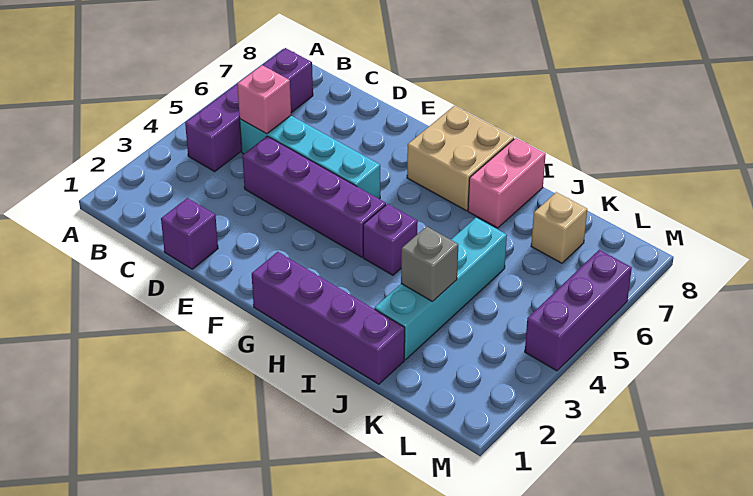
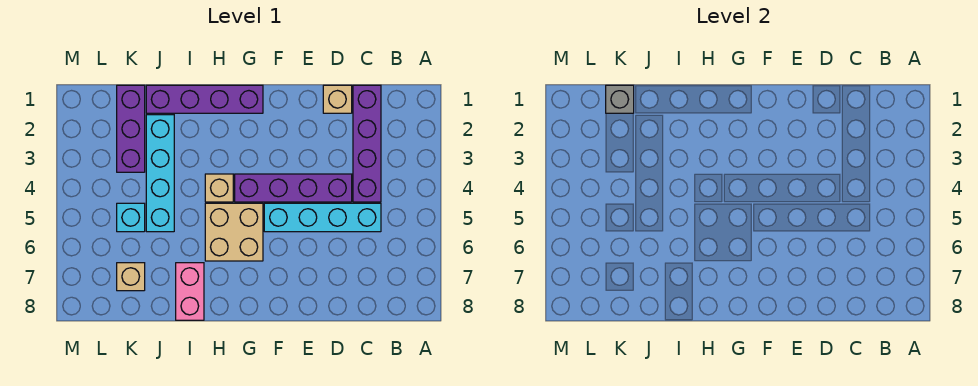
purple 1x4 brick [185,48,313,172] -> purple 1x4 brick moved to [353,85,381,202]
pink 1x1 brick [237,65,291,134] -> none
purple 1x1 brick [161,198,218,269] -> tan 1x1 brick [323,85,352,113]
tan 2x2 brick [407,106,514,211] -> tan 2x2 brick moved to [205,203,263,261]
purple 1x1 brick [363,204,418,275] -> tan 1x1 brick [205,174,233,202]
grey 1x1 brick [401,226,458,302] -> grey 1x1 brick moved to [606,85,634,113]
none -> cyan 1x1 brick [117,203,145,232]
purple 1x3 brick [525,250,632,371] -> purple 1x3 brick moved to [117,85,145,172]

